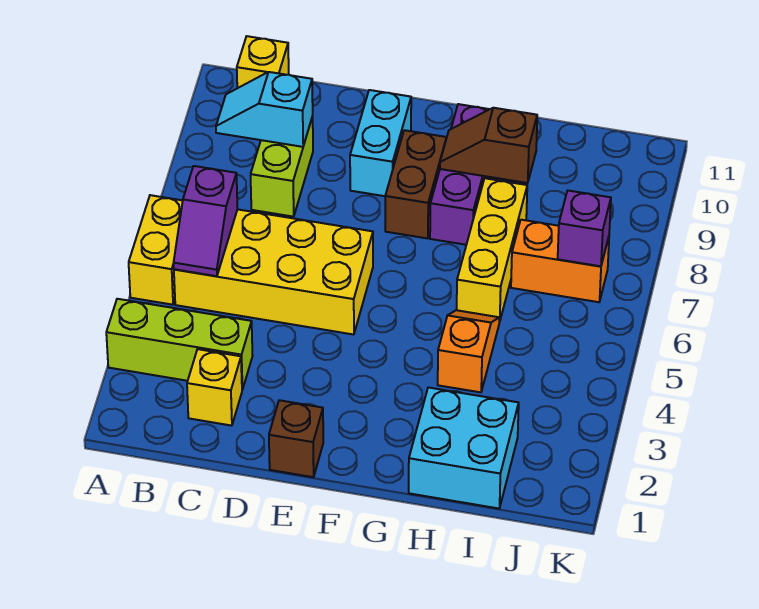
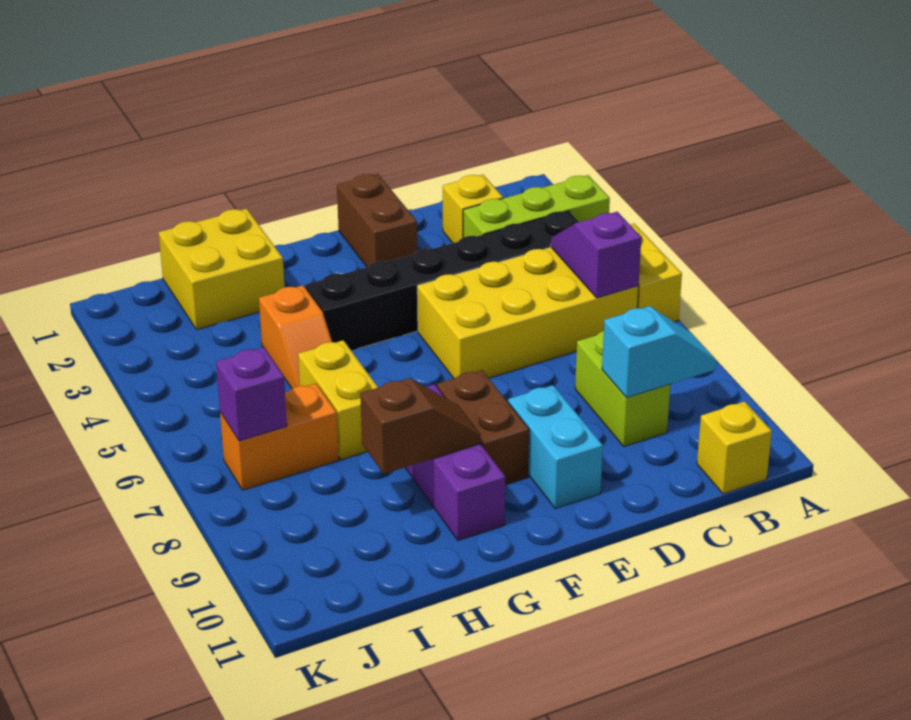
none -> black 1x6 brick [305,211,579,350]
brown 1x1 brick [269,400,323,477] -> brown 1x2 brick [337,174,417,267]
cyan 2x2 brick [409,387,519,508] -> yellow 2x2 brick [159,209,285,330]
yellow 1x3 brick [457,178,527,322] -> yellow 1x2 brick [298,340,378,460]

